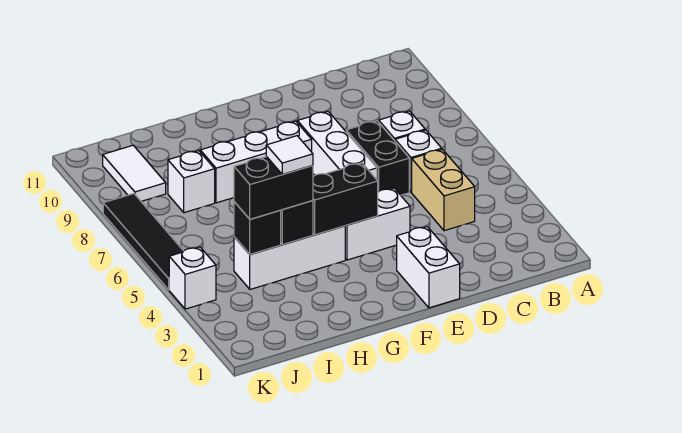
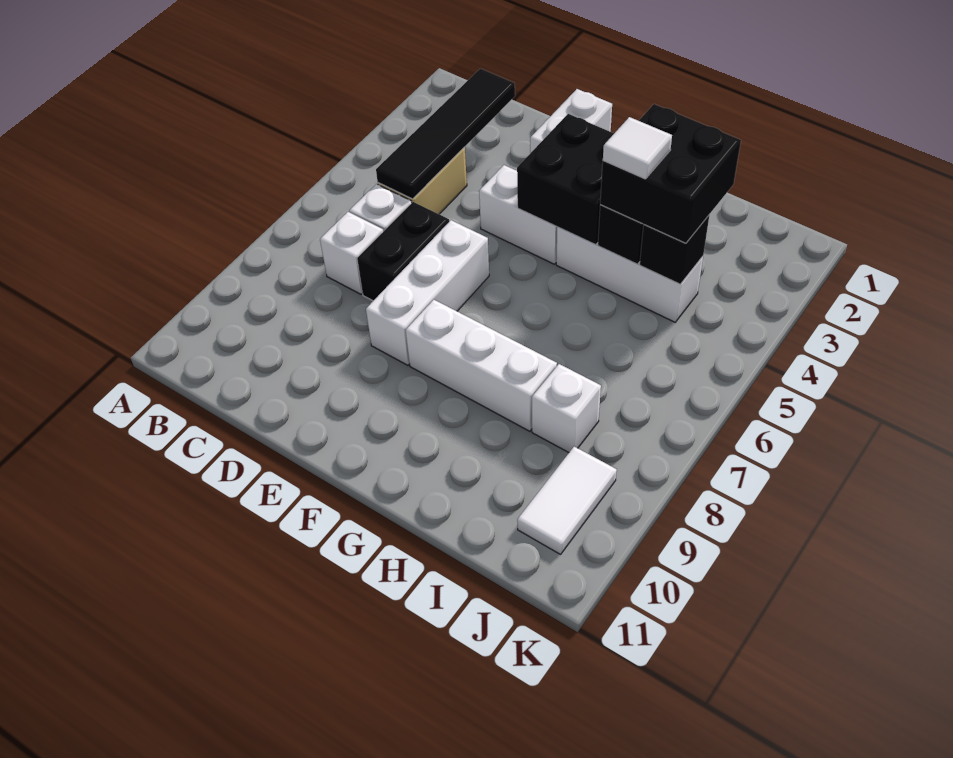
black 1x2 brick [313,163,378,235] -> black 2x2 brick [517,114,614,245]
black 1x2 brick [234,157,313,219] -> black 2x2 brick [600,104,741,243]
white 1x1 brick [169,247,216,309] -> none
black 1x4 tile [103,194,183,290] -> black 1x4 tile moved to [376,69,515,199]

